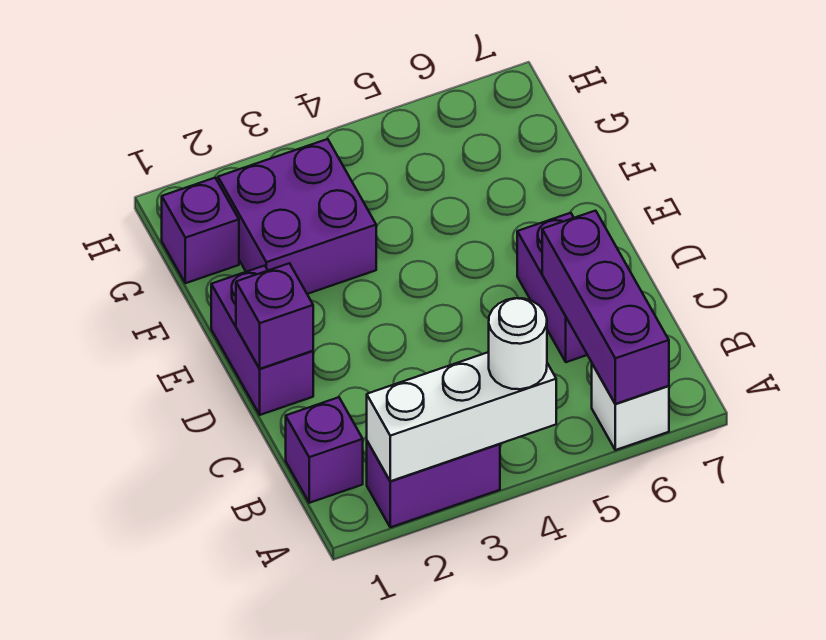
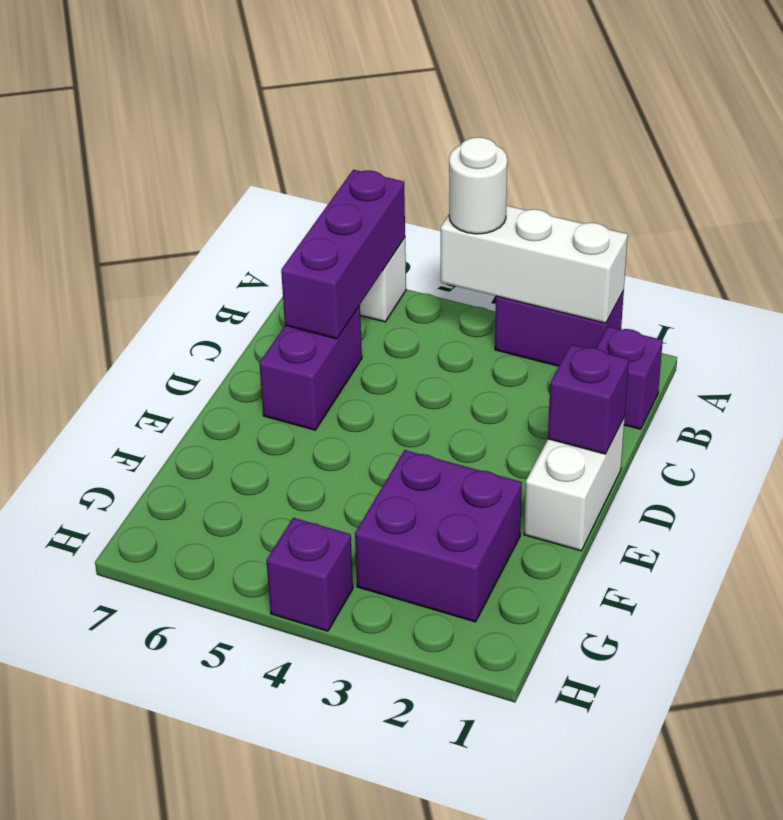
purple 1x2 brick [211,266,313,415] -> white 1x2 brick [524,417,625,551]
purple 1x1 brick [162,178,239,283] -> purple 1x1 brick moved to [266,518,353,631]

